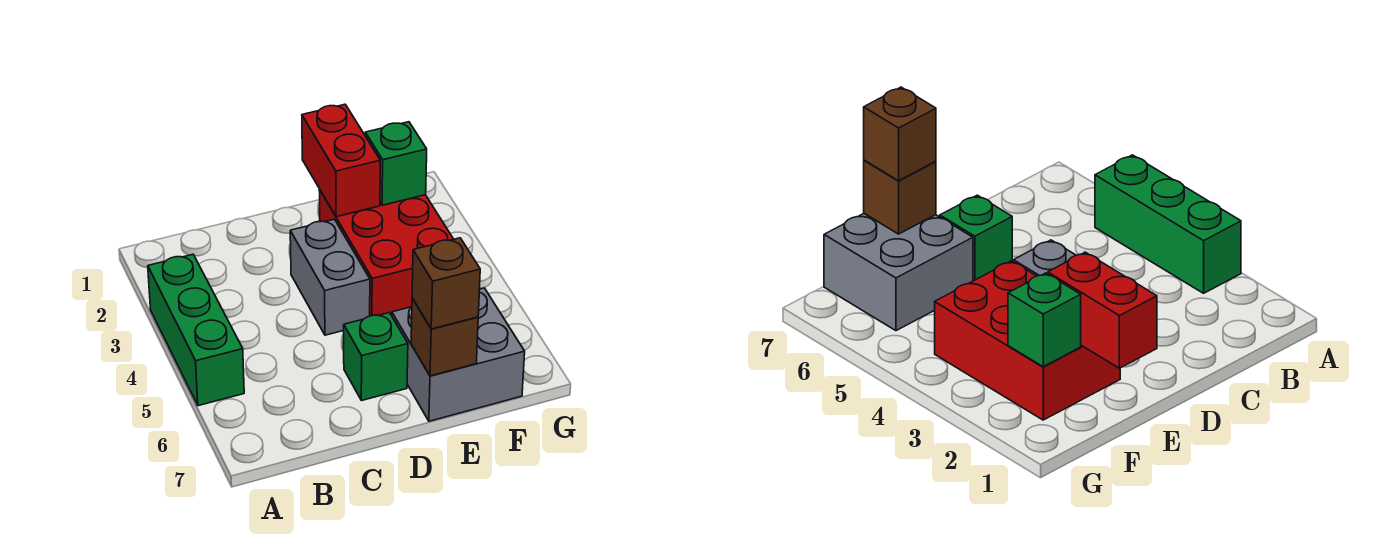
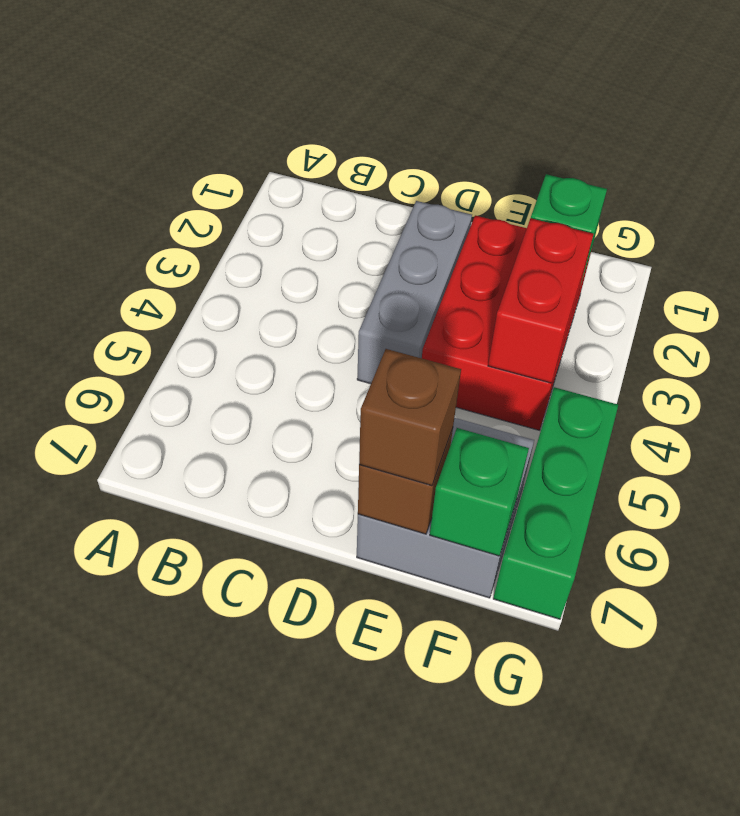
green 1x3 brick [148,254,244,406] -> green 1x3 brick moved to [493,387,618,619]
grey 1x2 brick [290,219,370,335] -> grey 1x3 brick [357,201,472,384]
green 1x1 brick [344,313,408,401] -> green 1x1 brick moved to [430,428,529,556]
red 1x2 brick [302,104,380,217] -> red 1x2 brick moved to [488,218,594,383]

